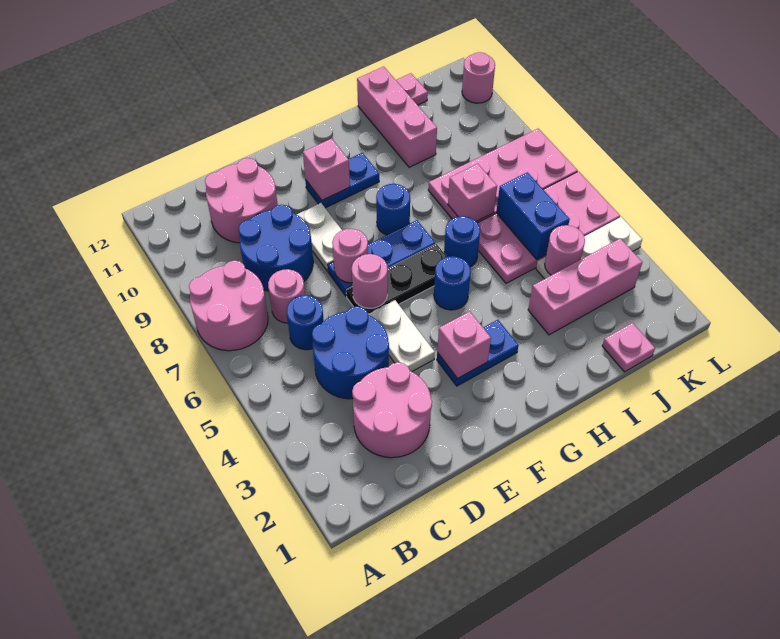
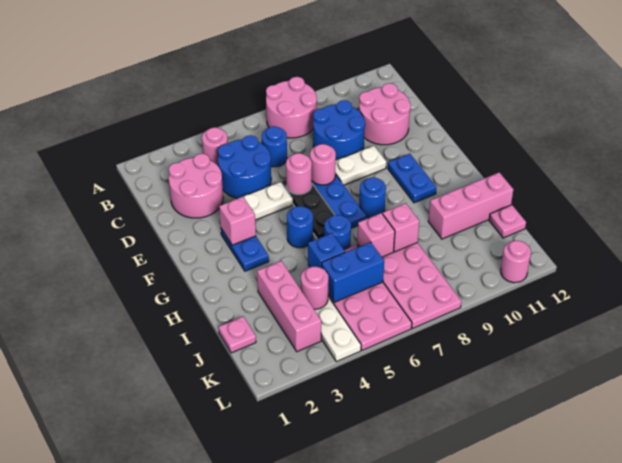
pink 1x1 round brick [268,269,305,323] -> pink 1x1 round brick moved to [202,127,228,165]
pink 1x1 brick [303,139,350,200] -> pink 1x1 brick moved to [383,203,419,252]
none -> blue 1x1 brick [308,233,345,268]

